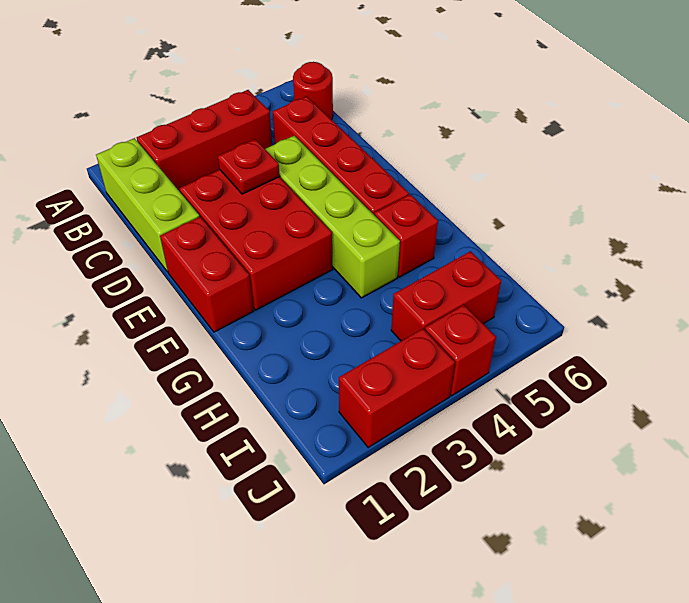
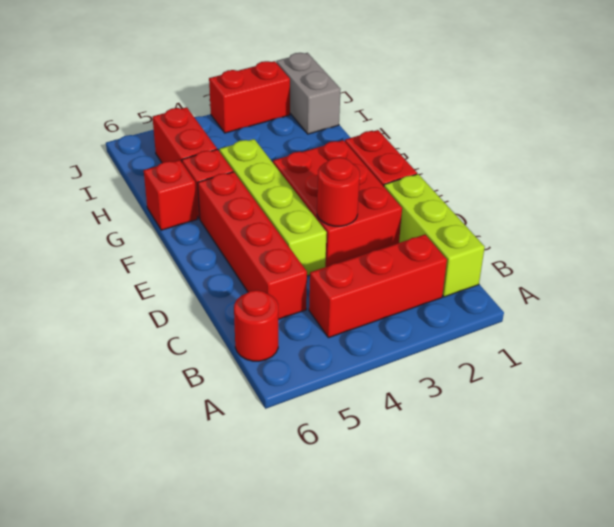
red 1x1 plate [218,139,280,194] -> red 1x1 round brick [317,157,360,226]
none -> grey 1x2 brick [276,53,340,134]
red 1x2 brick [391,251,501,341] -> red 1x2 brick turned to [153,107,217,163]
red 1x1 brick [425,305,496,396] -> red 1x1 brick moved to [144,160,197,230]

